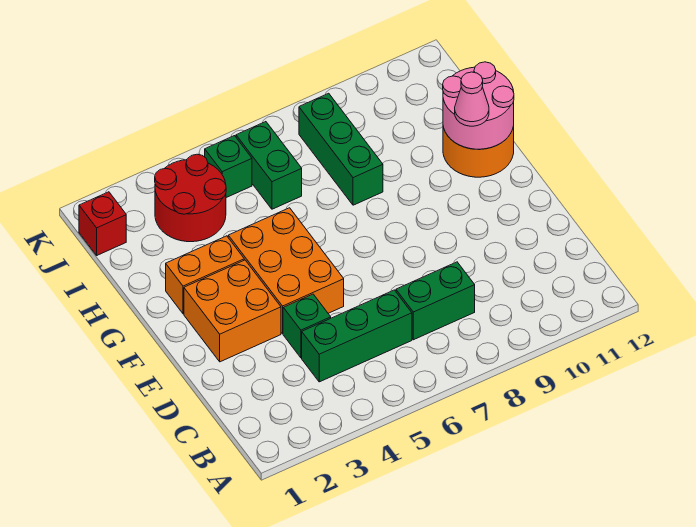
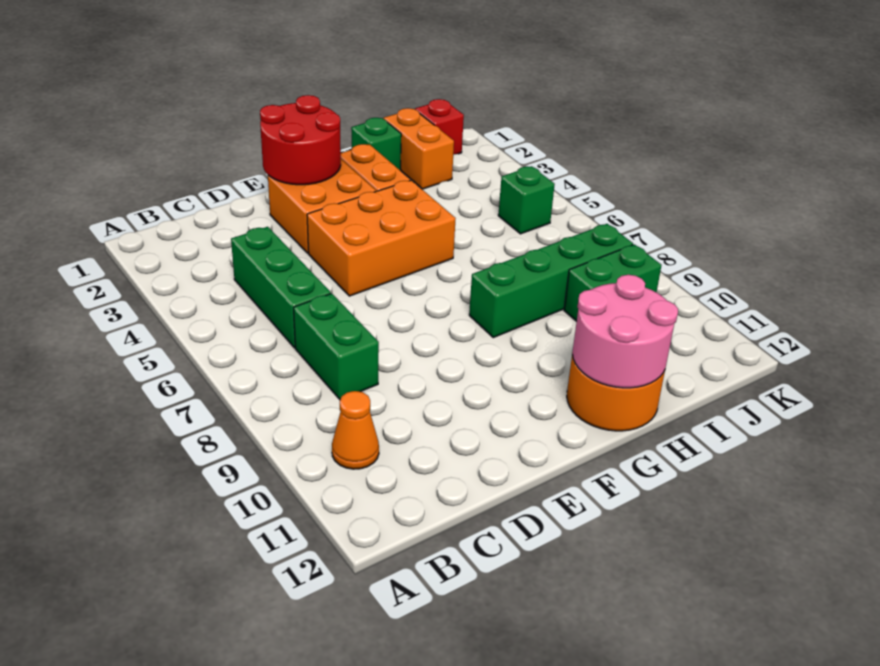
none -> orange 1x1 cone [332,391,379,469]
green 1x1 brick [283,294,331,358] -> green 1x1 brick moved to [351,118,401,170]
pink 1x1 cone [455,72,489,126] -> none
green 1x3 brick [299,93,383,205] -> green 1x4 brick [469,224,633,338]
none -> orange 1x2 brick [384,108,454,189]
red 2x2 round brick [155,154,226,242] -> red 2x2 round brick moved to [260,95,341,185]
green 1x2 brick [236,122,302,209] -> green 1x2 brick moved to [564,244,661,321]

